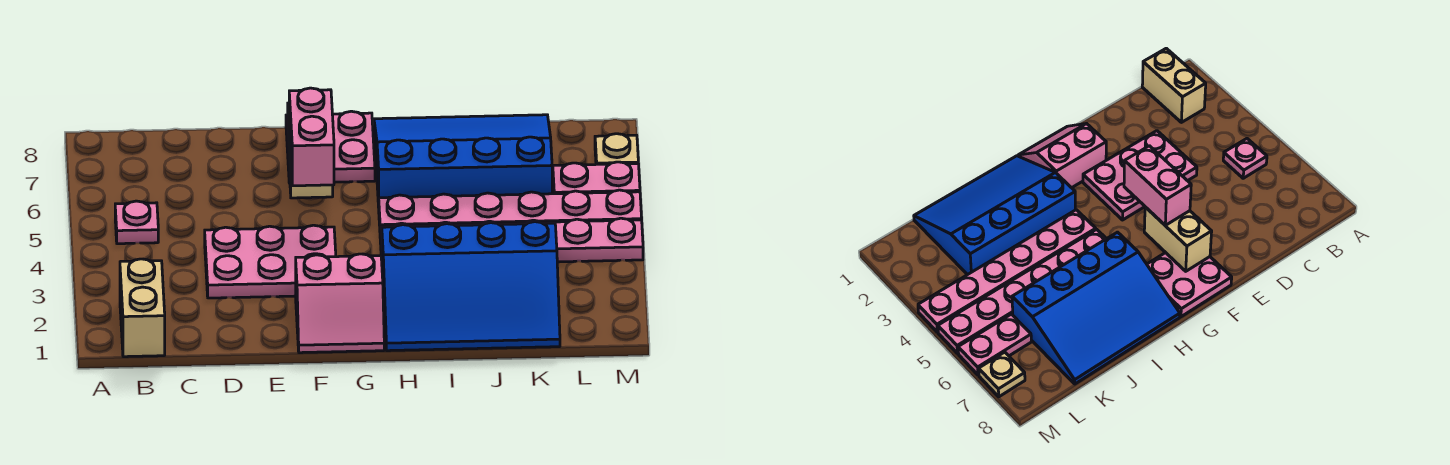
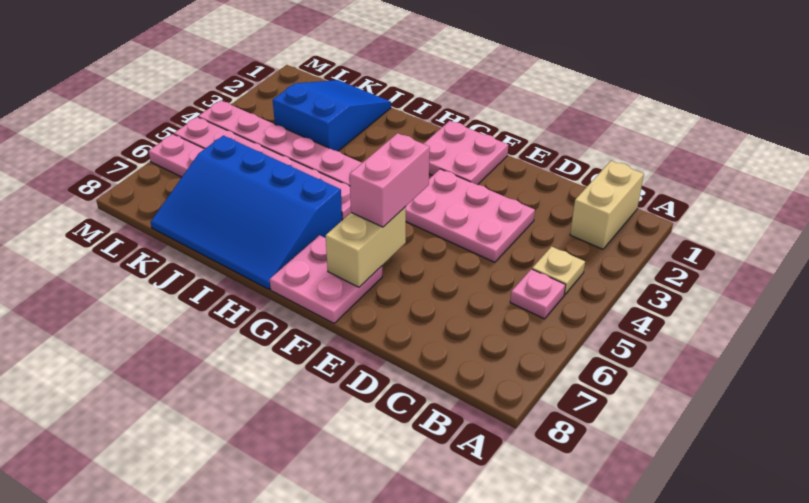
pink 2x2 slope [296,254,384,353] -> pink 2x2 plate [424,121,508,185]
blue 3x4 slope [382,222,560,351] -> blue 2x3 slope [273,80,391,151]
tan 1x1 plate [595,134,638,164] -> tan 1x1 plate moved to [532,247,585,295]

